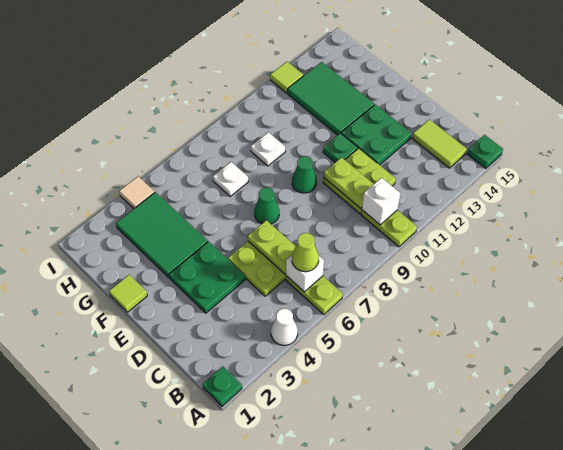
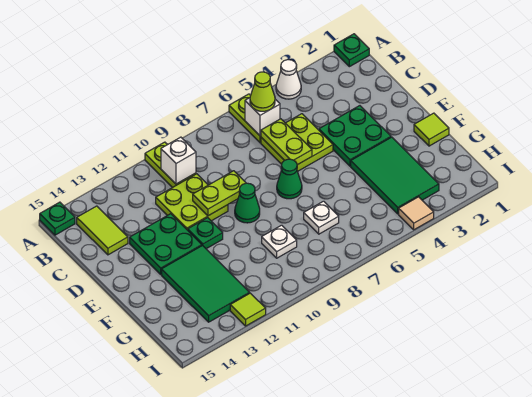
lime 1x2 plate [324,157,373,208] -> lime 1x2 plate turned to [193,171,246,216]

